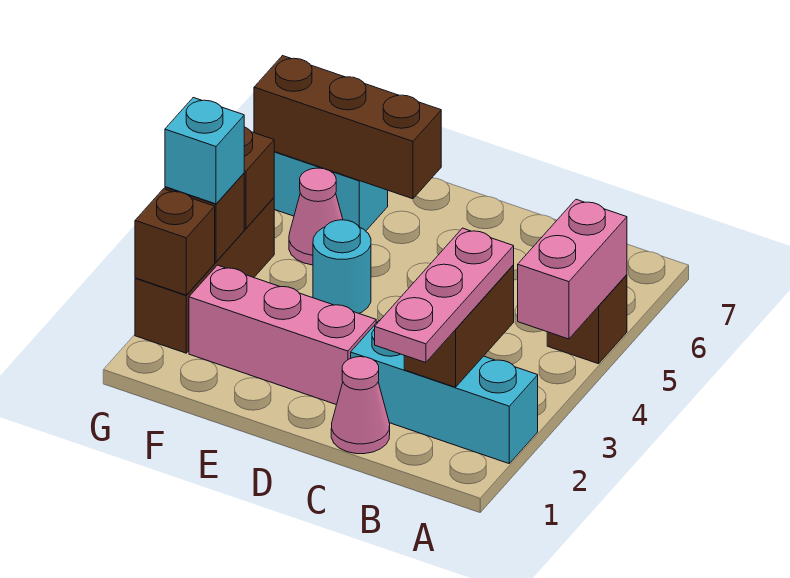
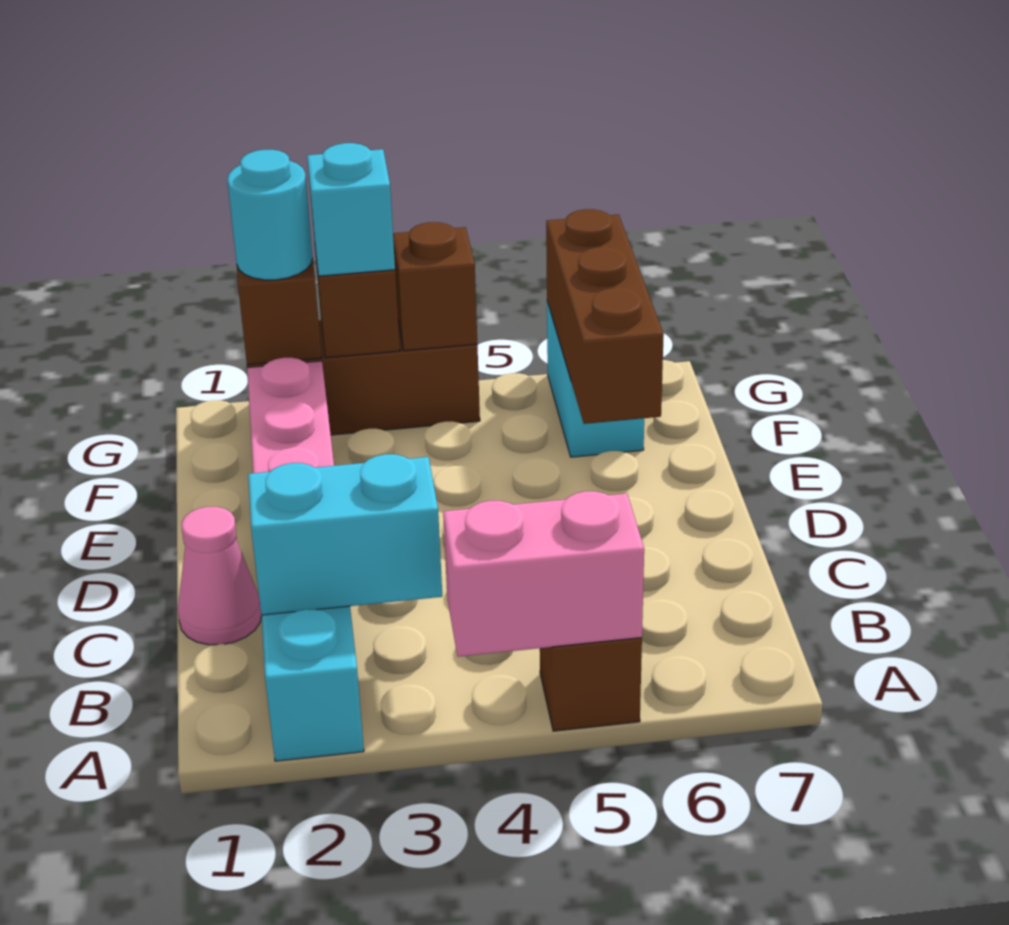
pink 1x3 plate [375,228,514,363] -> none
brown 1x2 brick [404,265,514,387] -> cyan 1x2 brick [248,454,442,615]
cyan 1x1 round brick [313,220,371,313] -> cyan 1x1 round brick moved to [227,150,313,280]
pink 1x1 cone [289,168,343,265] -> none

